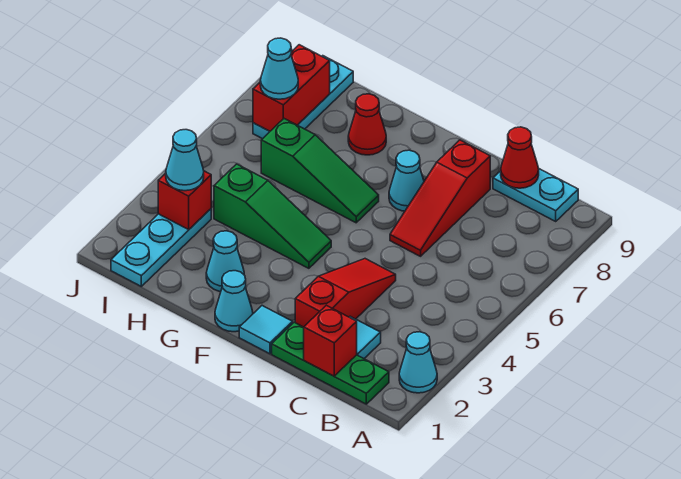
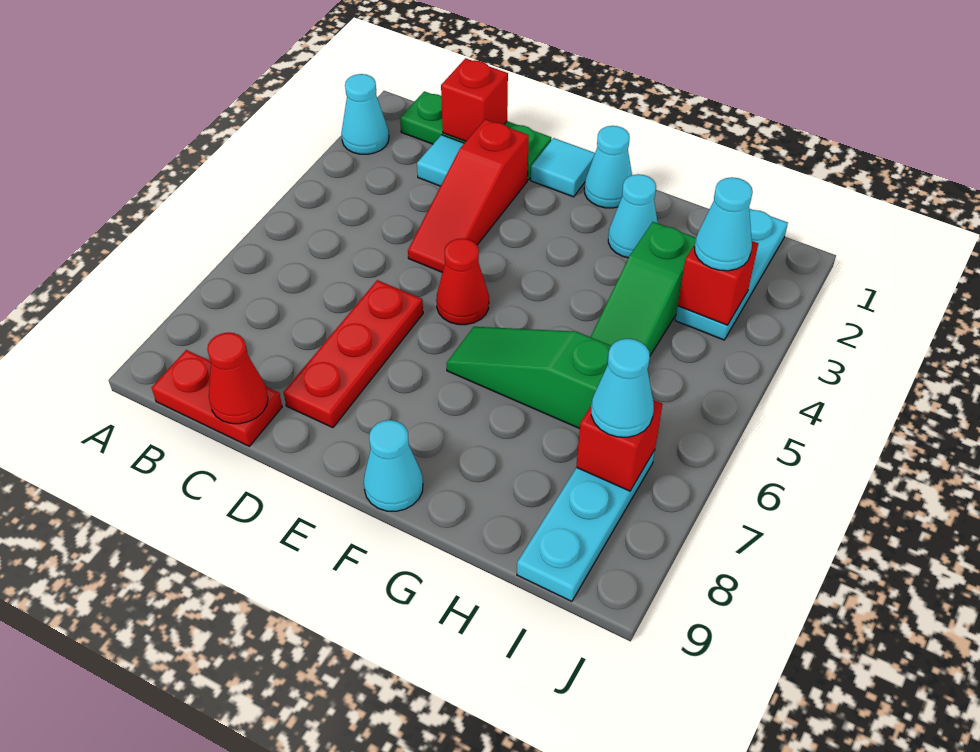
cyan 1x2 plate [493,169,578,221] -> red 1x2 plate [152,350,282,446]
red 1x3 slope [390,140,490,256] -> red 1x3 plate [284,280,423,428]
cyan 1x1 cone [389,150,424,211] -> cyan 1x1 cone moved to [364,420,423,511]
green 1x3 slope [214,164,331,268] -> green 1x3 slope turned to [591,222,696,355]
red 1x1 cone [348,94,386,155] -> red 1x1 cone moved to [436,238,489,325]
red 1x2 brick [253,45,330,131] -> red 1x1 brick [576,400,662,491]

